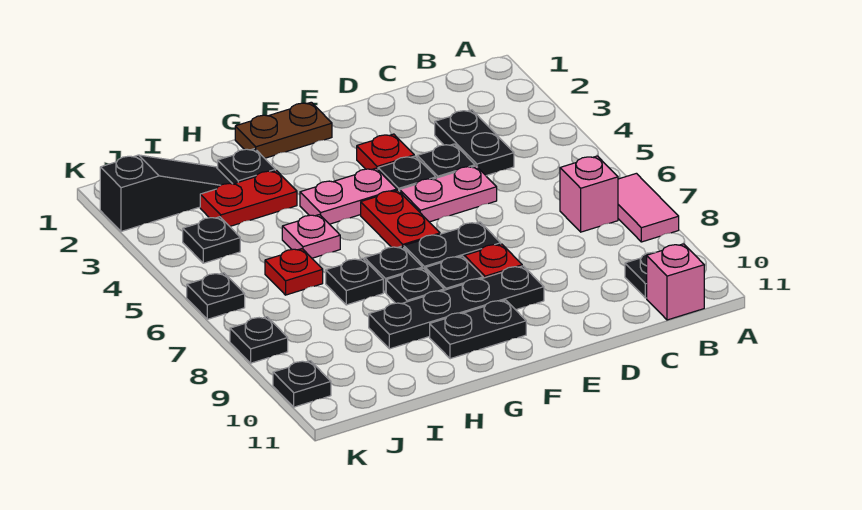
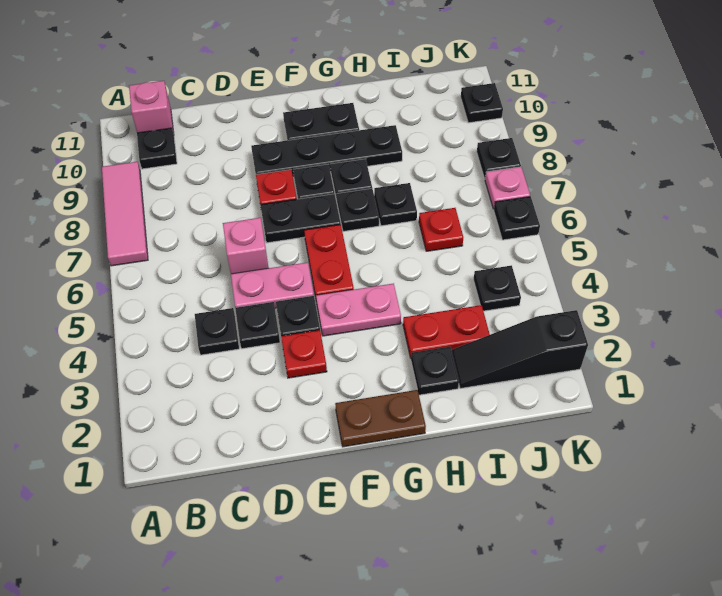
pink 1x2 tile [618,173,679,242] -> pink 1x3 tile [102,162,148,266]
pink 1x1 brick [560,156,618,232] -> pink 1x1 brick moved to [223,218,268,274]
black 1x2 plate [435,110,514,176] -> black 1x1 plate [195,308,239,355]
pink 1x1 plate [282,215,340,258] -> pink 1x1 plate moved to [485,167,530,209]

